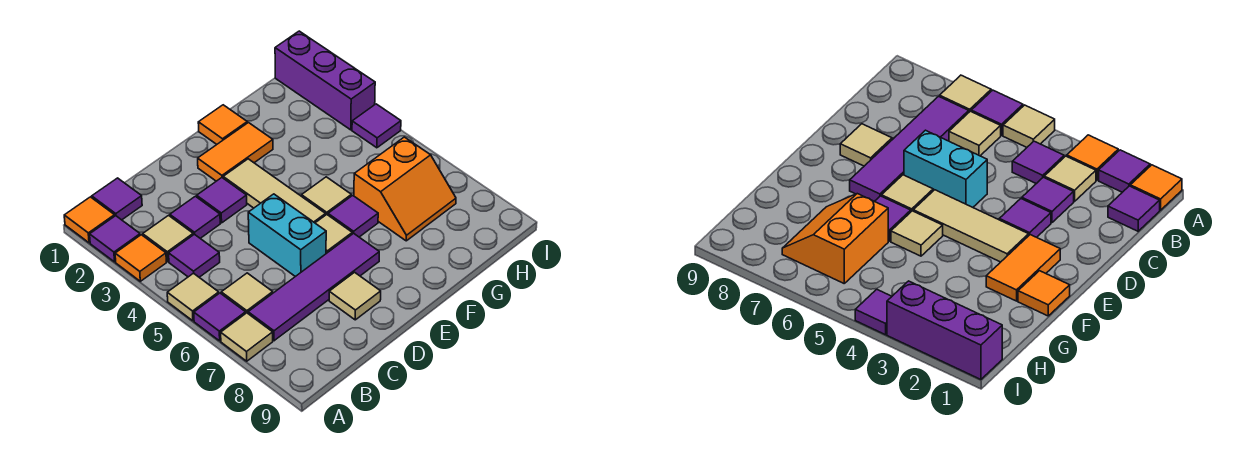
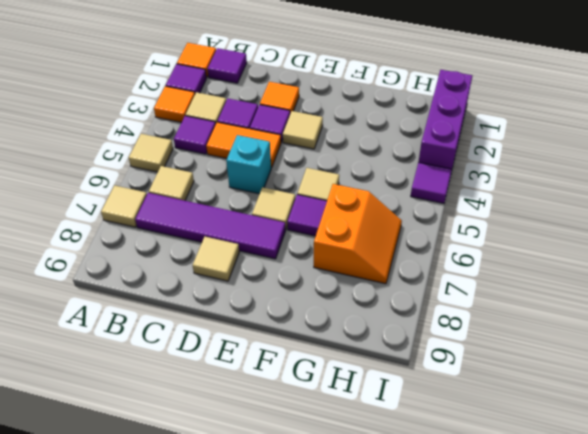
purple 1x1 tile [194,293,246,341] -> none
cyan 1x2 brick [248,194,326,277] -> cyan 1x1 brick [226,135,272,194]
orange 1x2 tile [198,123,273,181] -> orange 1x2 tile moved to [206,122,281,167]
tan 1x3 tile [223,159,326,223] -> tan 1x1 tile [283,111,323,149]
orange 1x1 tile [198,105,247,144] -> orange 1x1 tile moved to [260,82,299,114]
orange 2x2 slope [354,137,456,241] -> orange 2x2 slope turned to [314,184,402,284]

